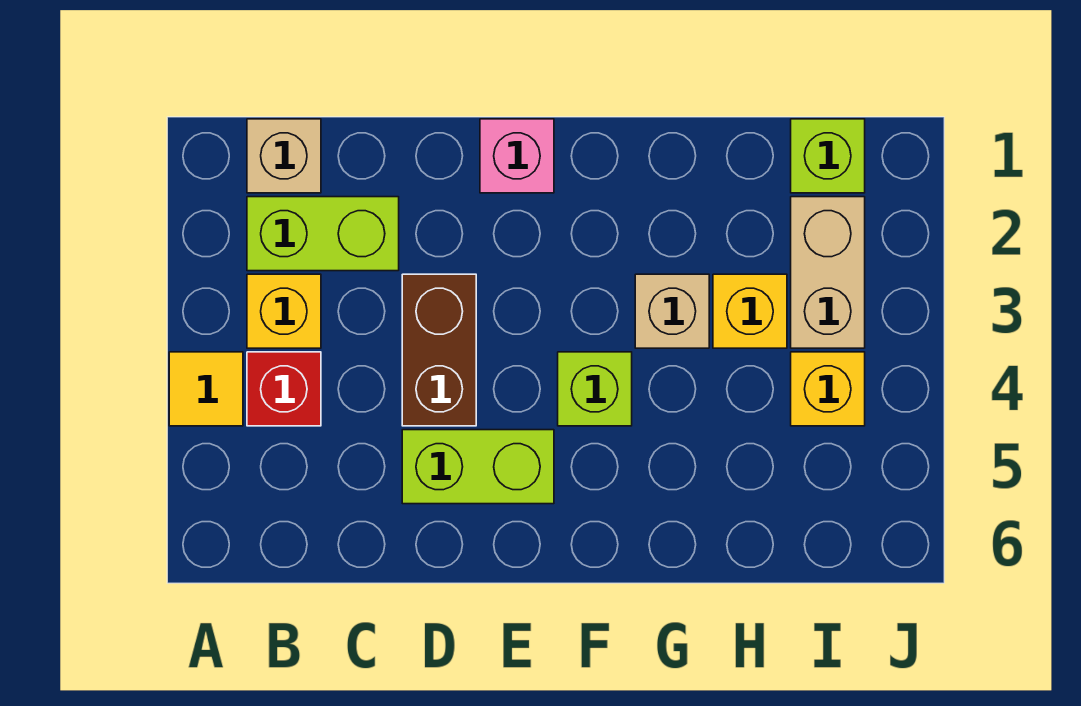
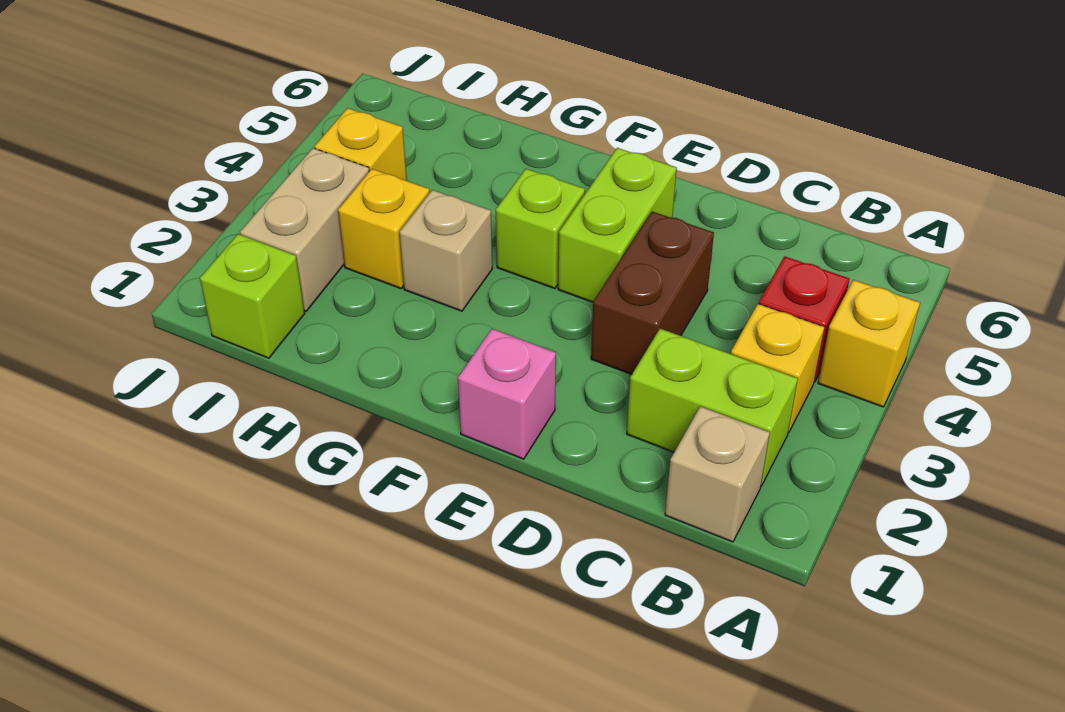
yellow 1x1 tile [169,352,243,426] -> yellow 1x1 brick [818,280,920,407]
lime 1x2 brick [402,430,554,504] -> lime 1x2 brick turned to [558,148,677,302]

